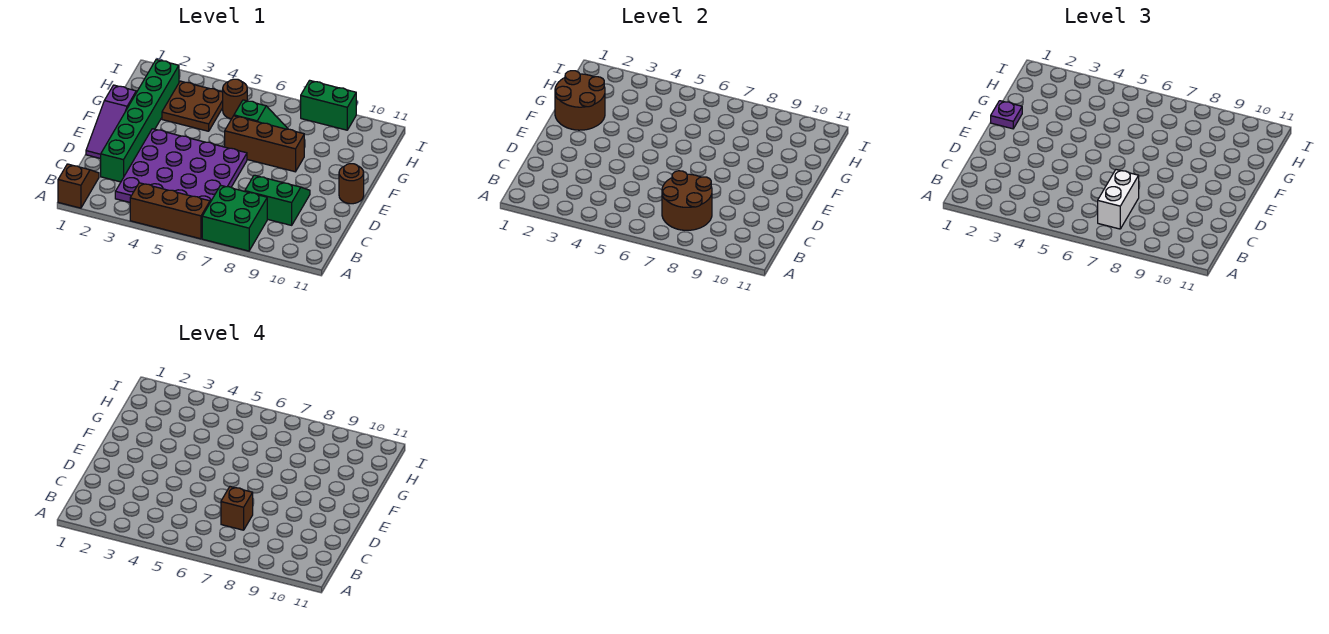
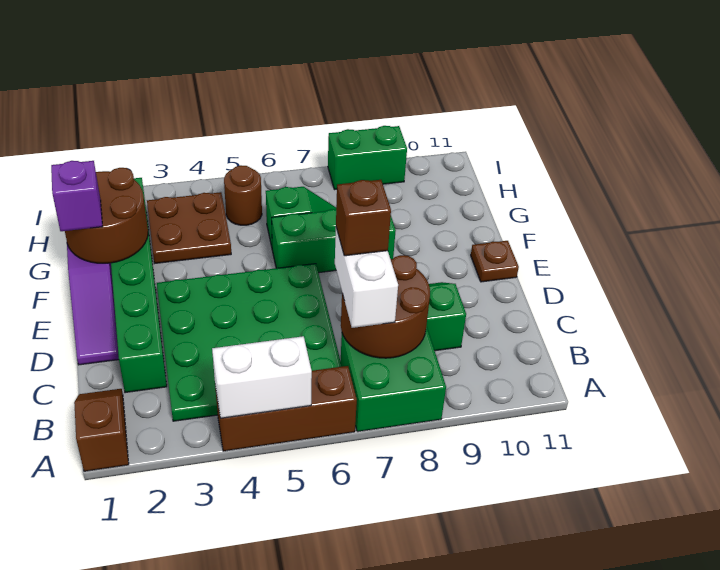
none -> white 1x2 brick [212,336,312,418]
purple 4x4 plate [115,129,247,202] -> green 4x4 plate [157,264,342,421]
brown 1x1 round brick [339,164,364,204] -> brown 1x1 plate [471,241,519,282]
purple 1x1 plate [991,101,1022,129] -> purple 1x1 brick [51,161,103,231]
brown 1x3 brick [225,116,304,172] -> green 1x3 brick [272,209,396,273]

